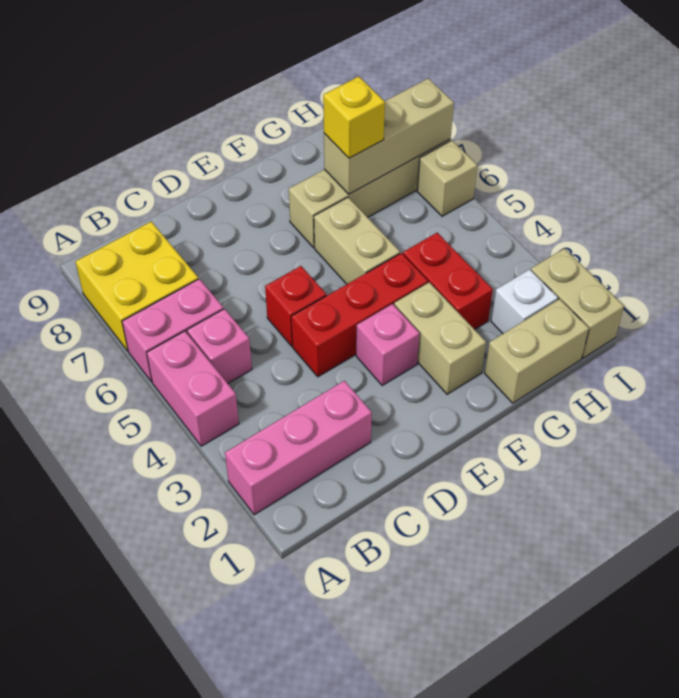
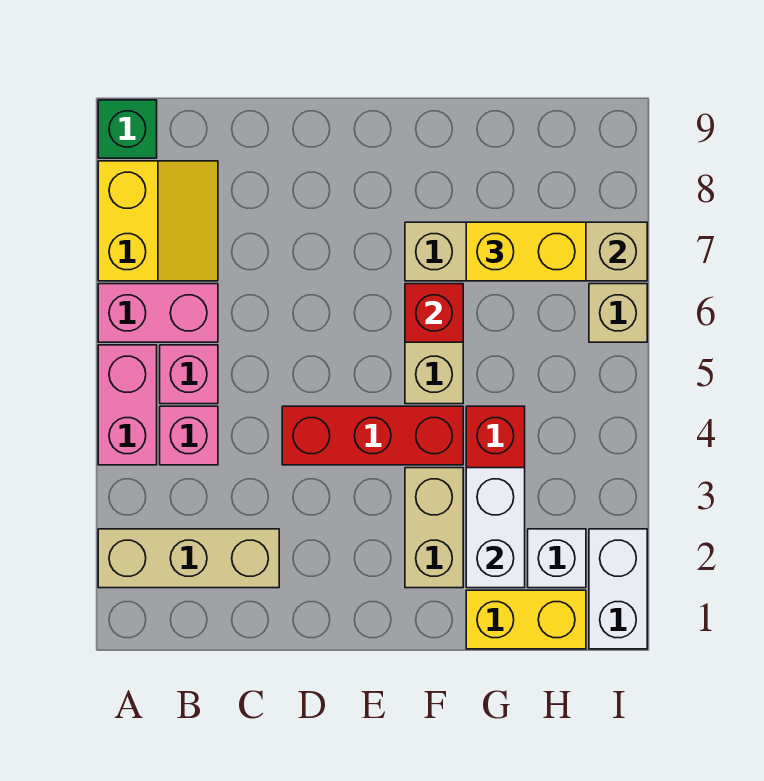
pink 1x3 brick [225,381,372,515] -> tan 1x3 brick [98,529,279,588]
yellow 2x2 brick [75,222,198,351] -> yellow 2x2 slope [98,161,218,281]
none -> green 1x1 brick [98,100,157,158]
red 1x1 brick [265,266,326,346] -> red 1x1 brick moved to [405,284,463,342]
pink 1x1 brick [356,304,420,385] -> pink 1x1 brick moved to [160,406,218,465]
tan 1x2 brick [485,299,589,403] -> yellow 1x2 brick [466,590,586,649]
none -> white 1x2 brick [466,468,525,588]
yellow 1x1 brick [323,76,385,158] -> yellow 1x2 brick [466,222,586,281]
tan 1x2 brick [531,248,624,358] -> white 1x2 brick [589,529,647,649]

